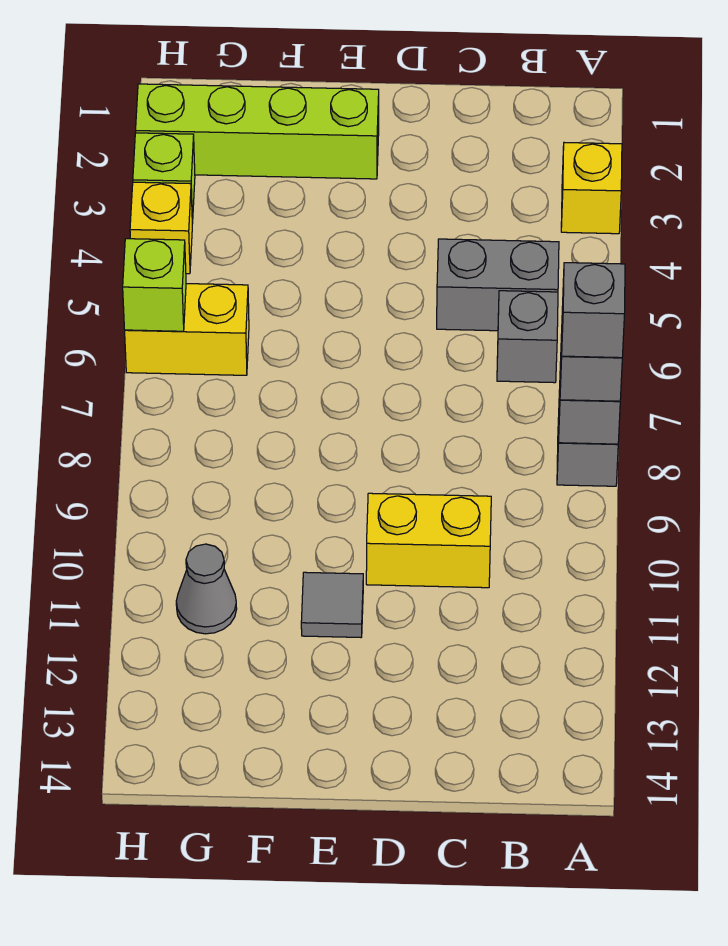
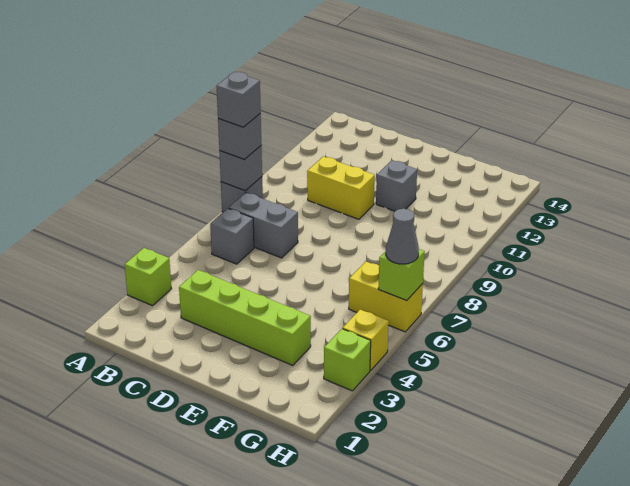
yellow 1x1 brick [561,143,622,234] -> lime 1x1 brick [125,248,172,306]
grey 1x2 brick [437,239,559,331] -> grey 1x2 brick moved to [229,193,298,258]
lime 1x4 brick [136,84,379,179] -> lime 1x4 brick moved to [179,270,311,365]
grey 1x1 tile [301,572,363,637] -> grey 1x1 brick [376,160,417,211]
grey 1x1 cone [176,544,237,634] -> grey 1x1 cone moved to [386,209,419,264]

